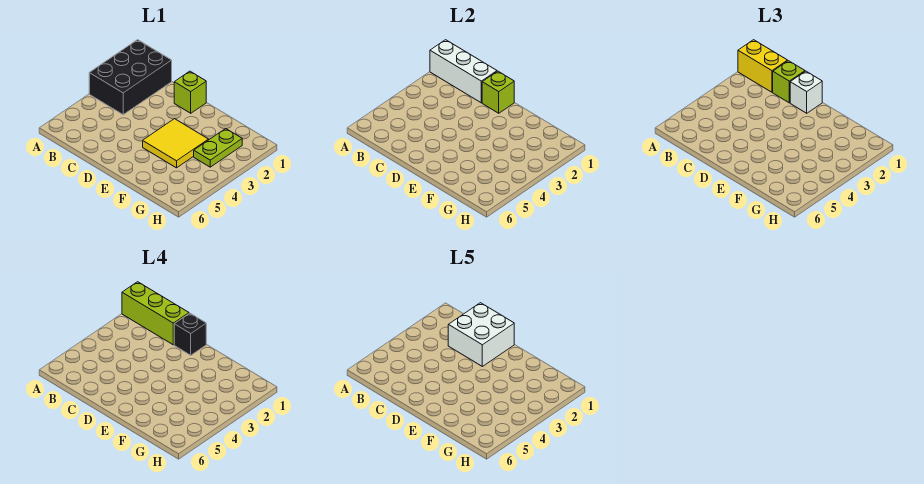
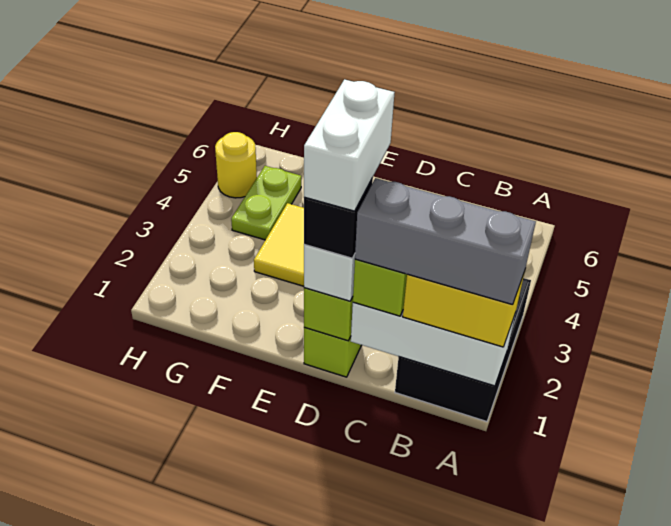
lime 1x3 brick [122,282,189,345] -> grey 1x3 brick [355,178,536,305]
white 2x2 brick [448,303,514,366] -> white 1x2 brick [304,79,395,211]
lime 1x2 plate [194,129,242,167] -> lime 1x2 plate moved to [231,166,301,240]
none -> yellow 1x1 round brick [215,132,257,198]

